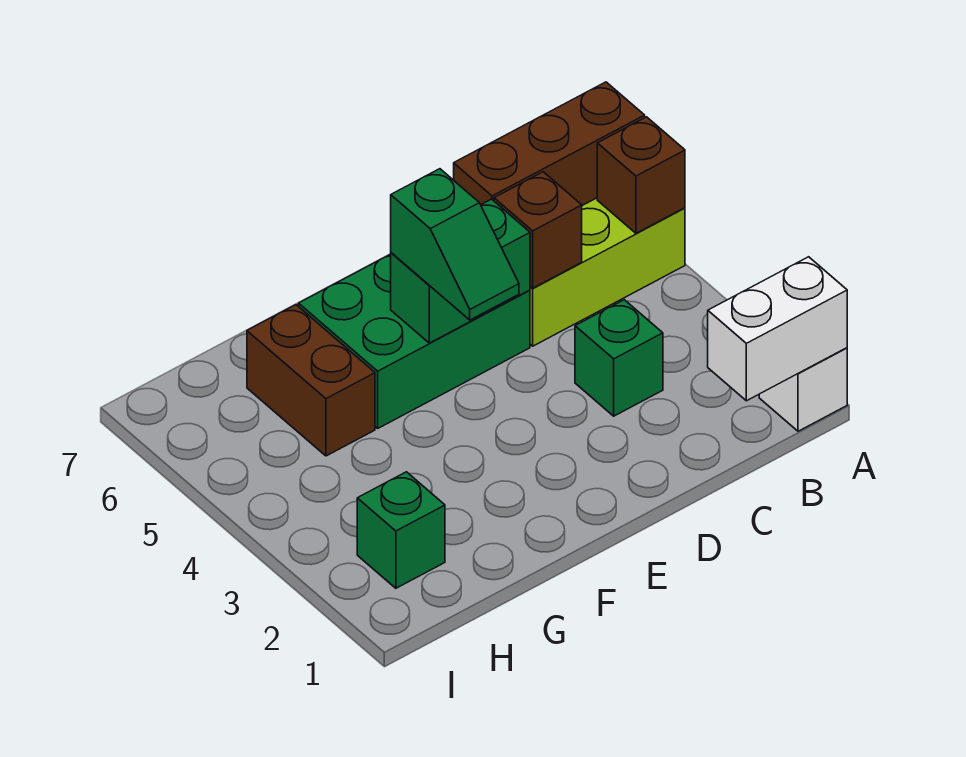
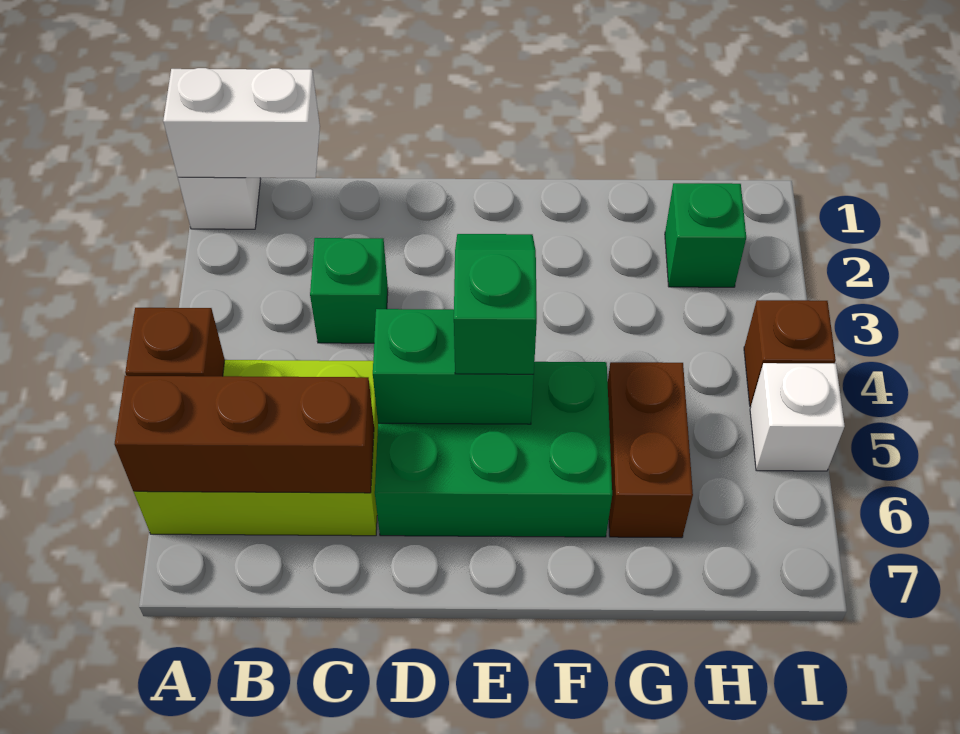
brown 1x1 brick [494,172,582,288] -> brown 1x1 brick moved to [744,300,836,407]
none -> white 1x1 brick [750,363,845,471]

